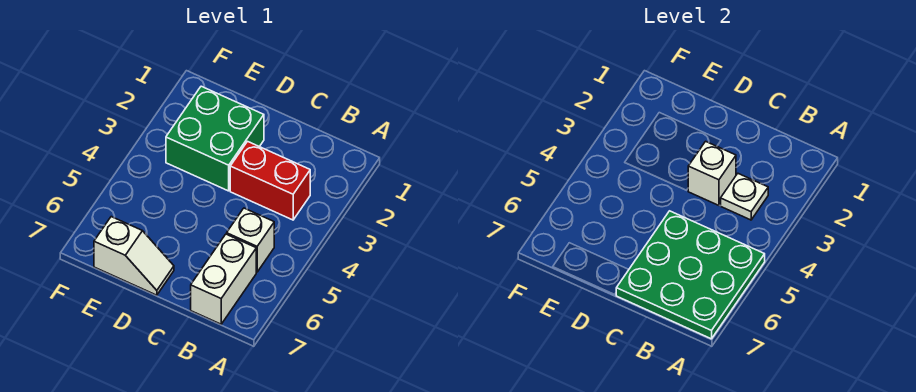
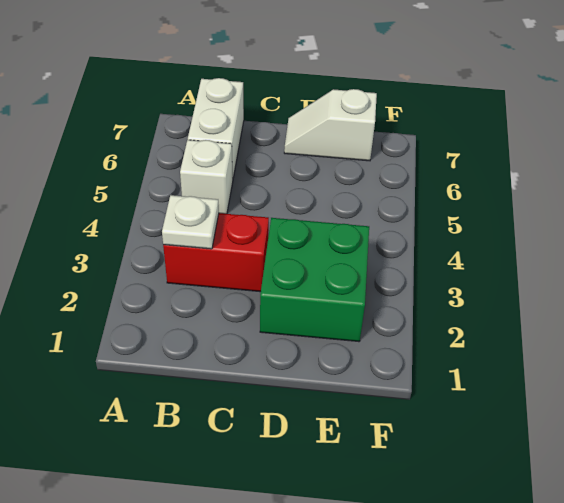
green 3x3 plate [616,211,765,339] -> none
white 1x1 brick [688,141,736,205] -> none

